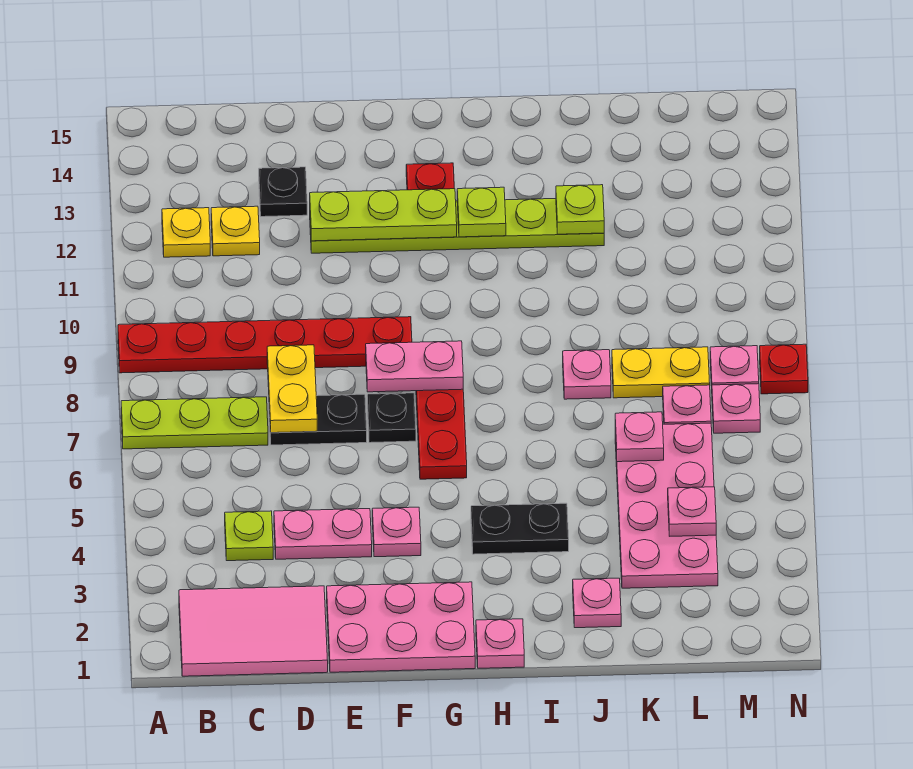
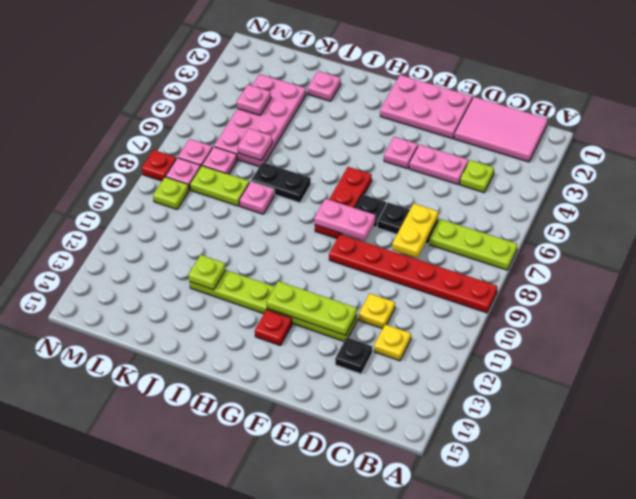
yellow 1x1 plate [162,208,210,257] -> yellow 1x1 plate moved to [359,294,395,329]
pink 1x1 plate [476,619,524,668] -> none
black 1x2 plate [471,503,569,554] -> black 1x2 plate moved to [251,162,311,203]
lime 1x1 plate [457,187,506,237] -> lime 1x1 plate moved to [153,177,189,209]
yellow 1x2 plate [612,347,710,398] -> lime 1x2 plate [190,166,249,206]

